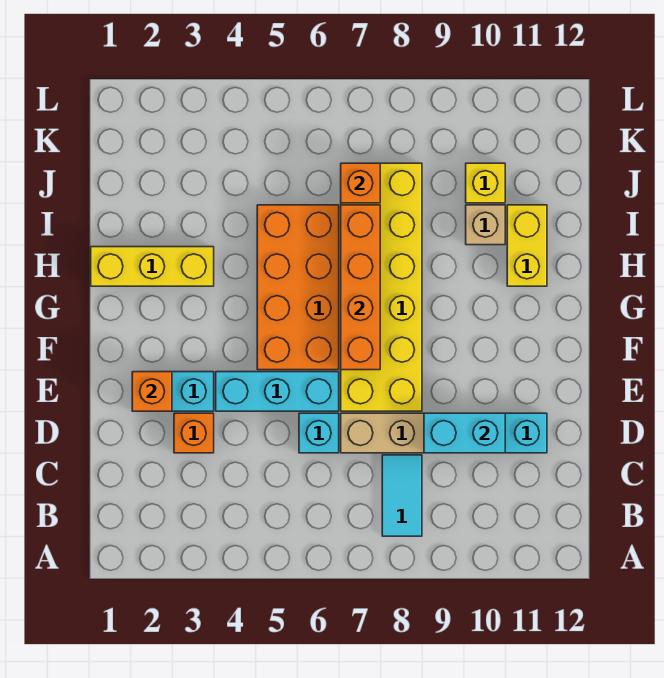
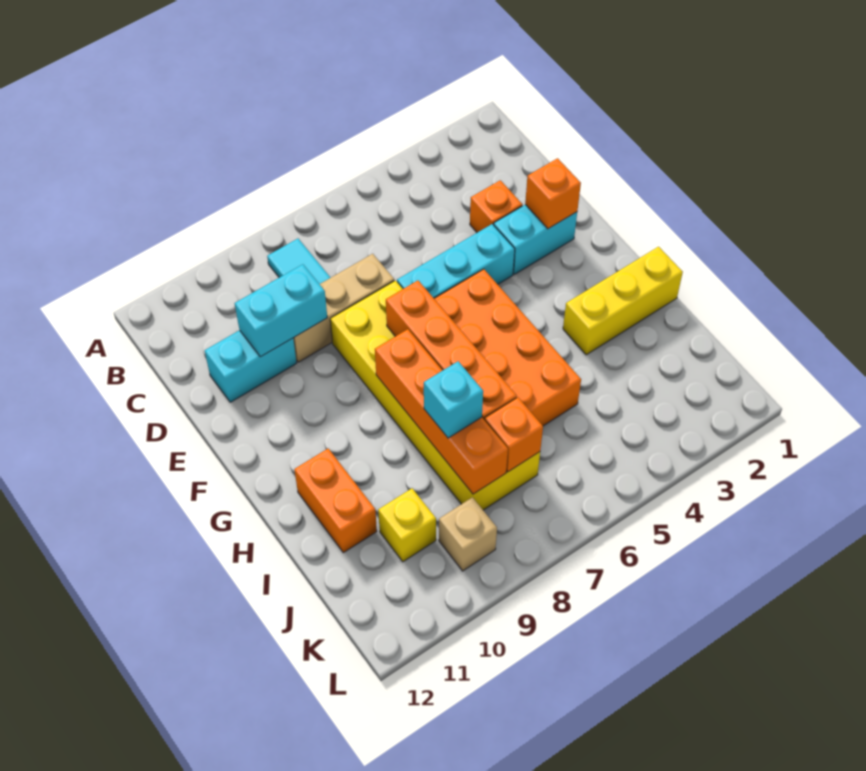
cyan 1x1 brick [299,413,339,453] -> cyan 1x1 brick moved to [424,361,483,438]
none -> orange 1x4 brick [375,329,508,494]
yellow 1x2 brick [507,205,547,286] -> orange 1x2 brick [294,449,377,553]
tan 1x1 brick [466,205,505,245] -> tan 1x1 brick moved to [439,497,497,571]

